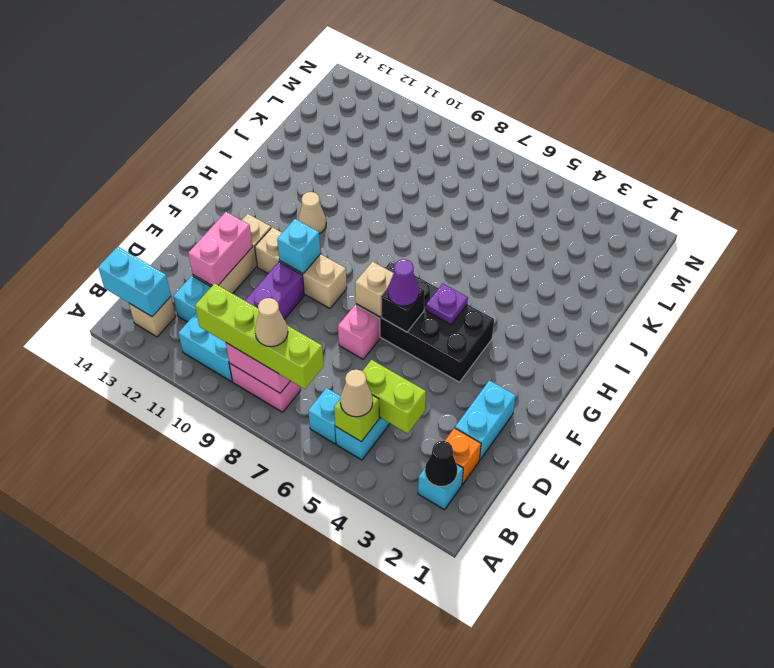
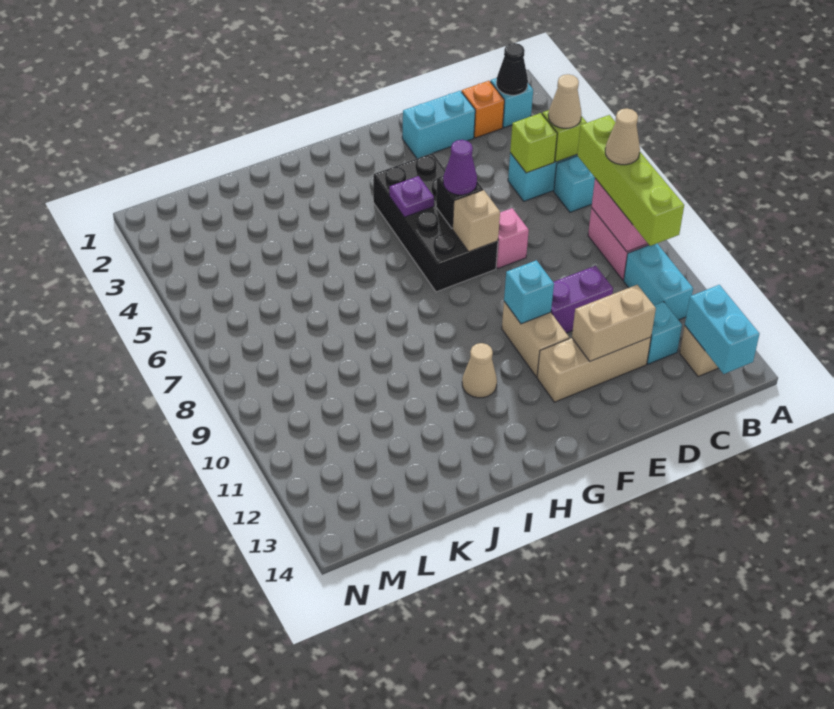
lime 1x2 brick [362,360,426,433] -> lime 1x1 brick [510,113,557,173]
pink 1x2 brick [188,212,253,286] -> tan 1x2 brick [572,285,656,361]
tan 1x3 brick [255,227,347,308] -> tan 1x2 brick [502,302,569,377]

